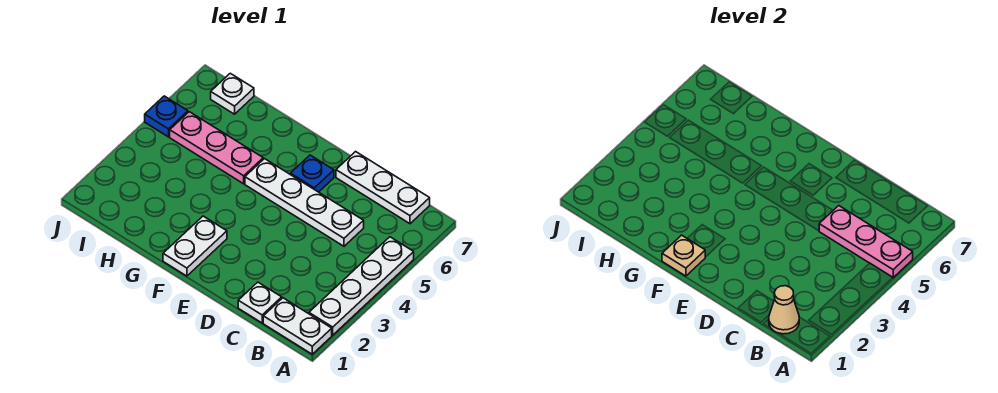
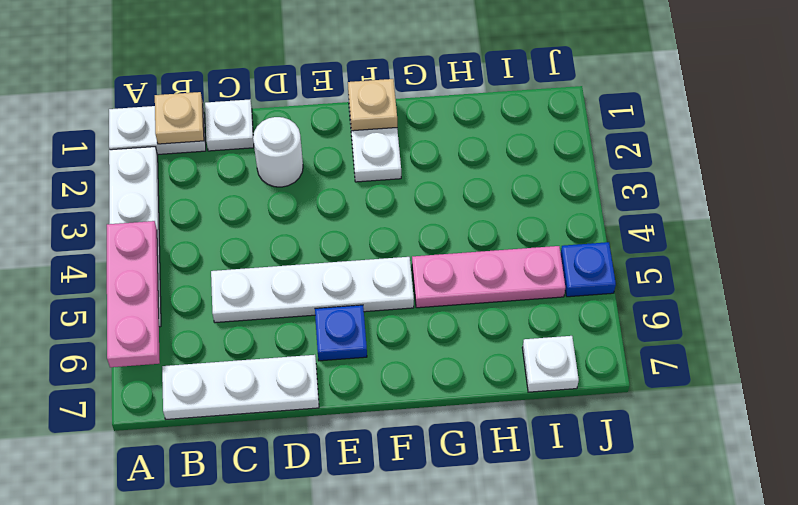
pink 1x3 plate [819,206,913,278] -> pink 1x3 plate turned to [107,221,160,367]
tan 1x1 cone [769,286,799,334] -> tan 1x1 plate [155,92,204,144]
none -> white 1x1 round brick [253,117,303,187]

